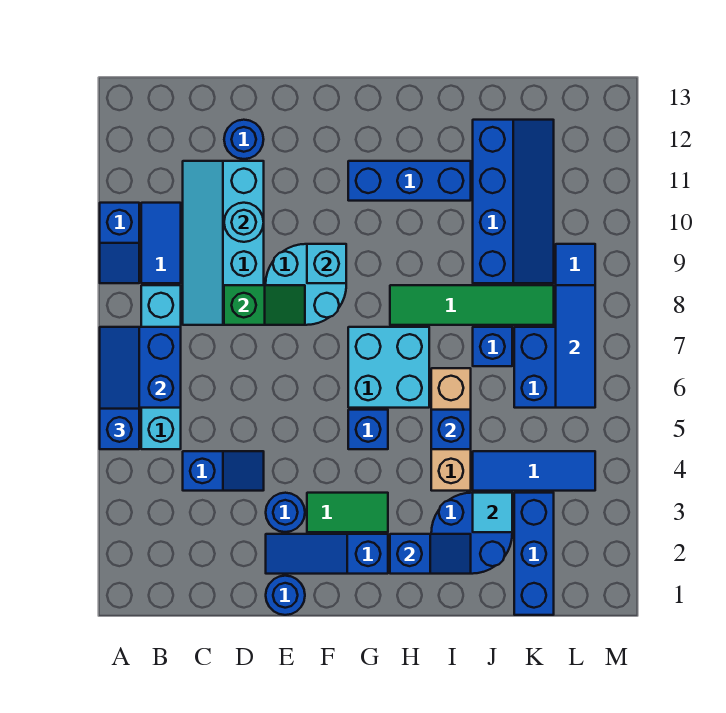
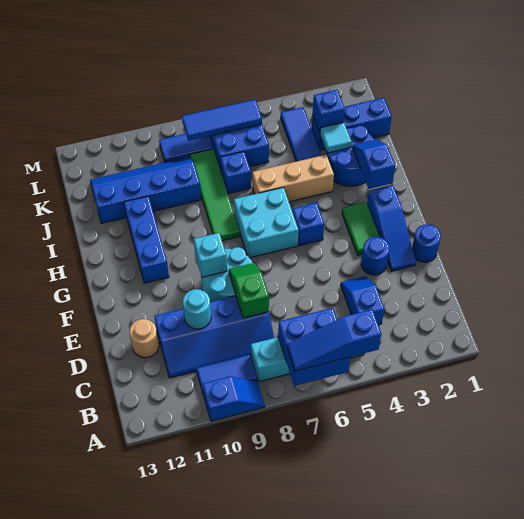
cyan 2x4 slope [183,161,264,325] -> blue 2x4 slope [154,296,274,378]
blue 1x1 round brick [224,120,264,159] -> tan 1x1 round brick [129,319,159,358]
blue 1x1 brick [431,410,471,449] -> blue 1x1 brick moved to [313,90,345,132]

